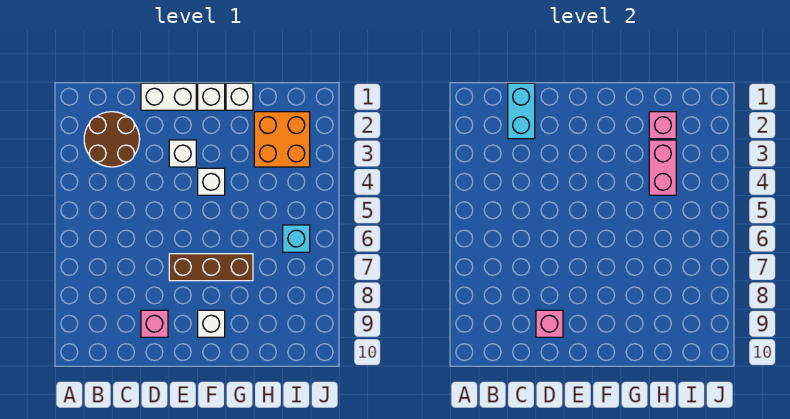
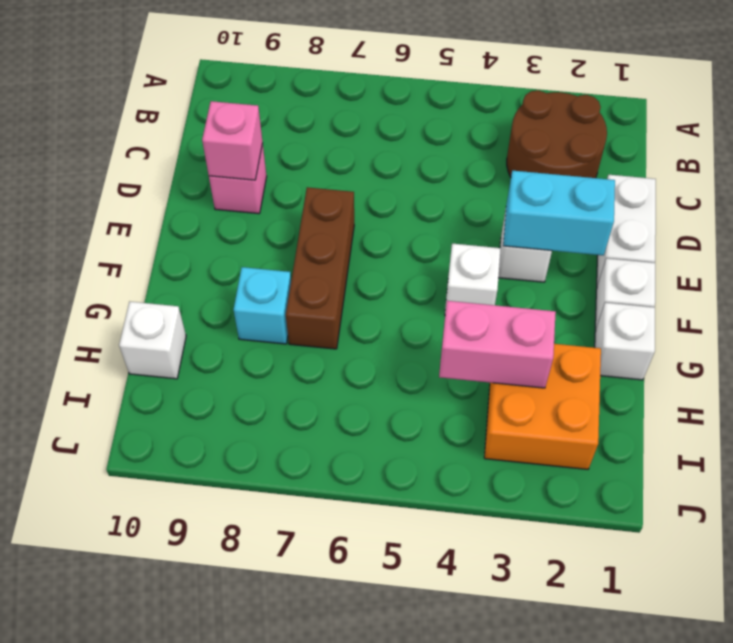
cyan 1x2 brick [508,83,535,139] -> cyan 1x2 brick moved to [503,170,615,255]
white 1x1 brick [198,310,225,337] -> white 1x1 brick moved to [119,302,186,379]
pink 1x1 brick [649,112,676,139] -> none
cyan 1x1 brick [283,225,310,252] -> cyan 1x1 brick moved to [234,267,291,344]

